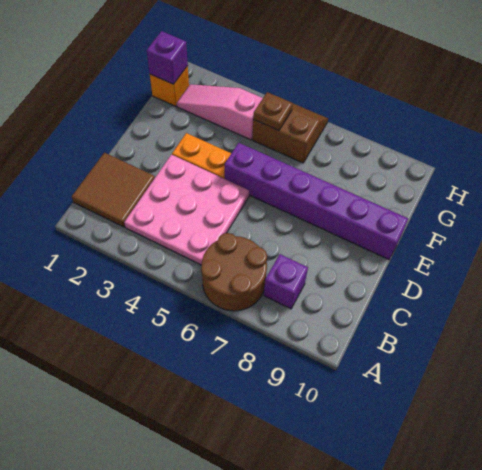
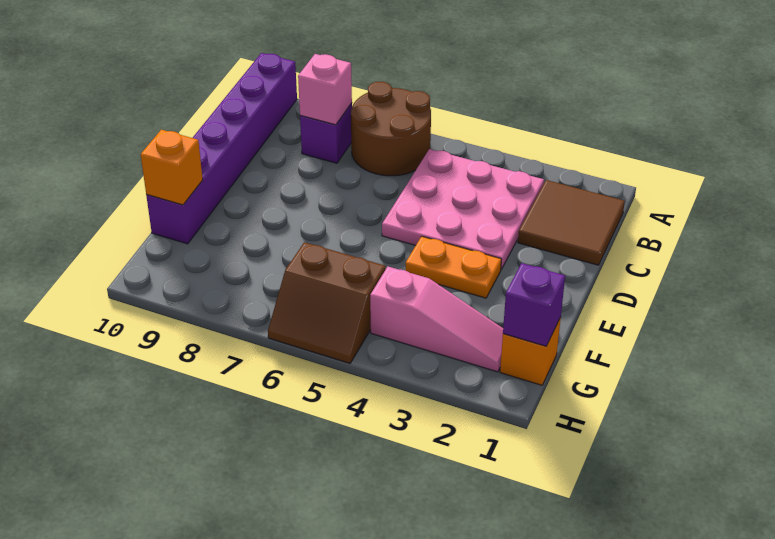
none -> pink 1x1 brick [298,54,352,125]
purple 1x6 brick [225,143,408,259] -> purple 1x6 brick turned to [146,53,297,244]
none -> orange 1x1 brick [141,130,203,205]
brown 1x1 plate [253,92,293,131] -> none

